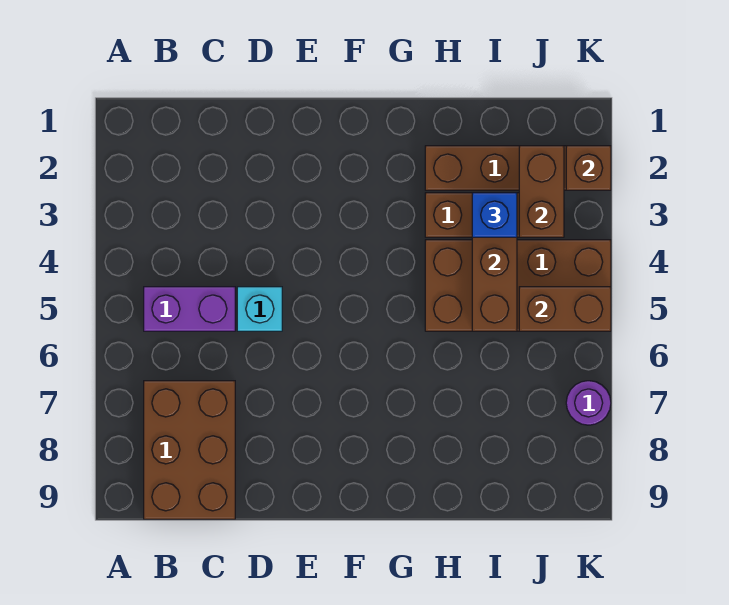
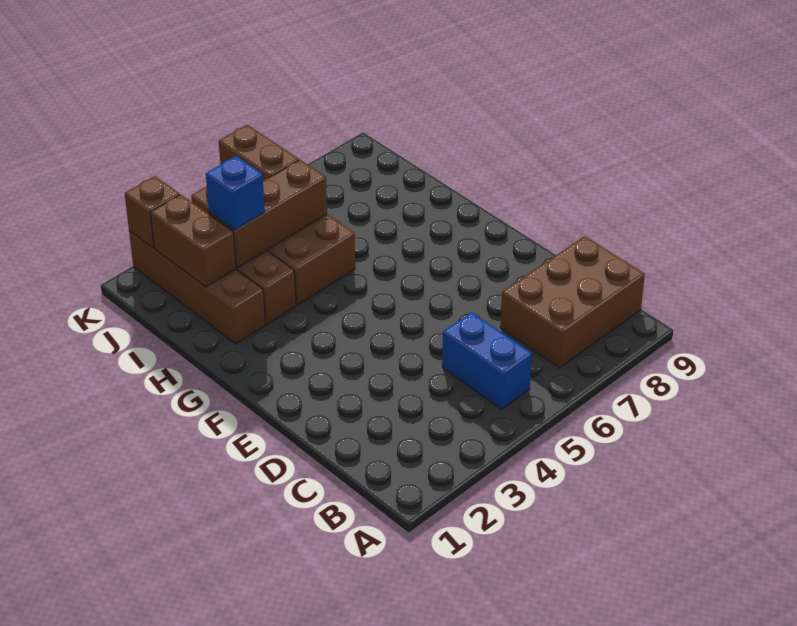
purple 1x2 brick [144,287,235,331] -> blue 1x2 brick [442,312,532,409]
cyan 1x1 brick [237,287,282,331] -> none
brown 1x2 brick [519,146,564,237] -> brown 1x2 brick turned to [150,195,236,287]
purple 1x1 round brick [566,381,611,425] -> none

